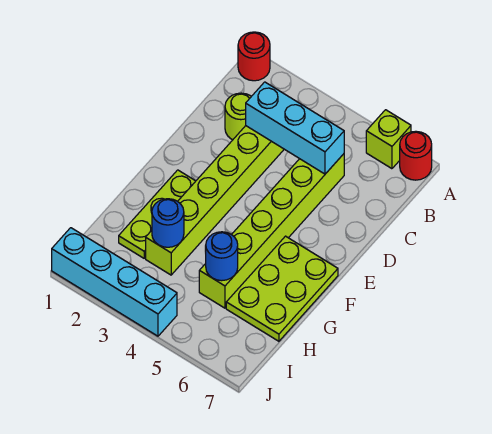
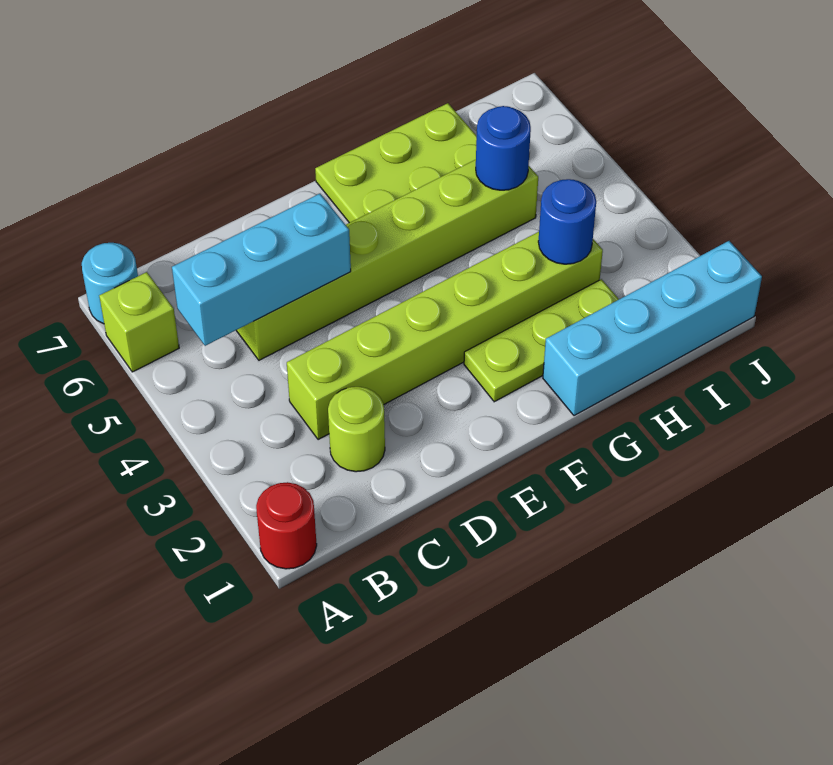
red 1x1 round brick [400,131,432,180] -> cyan 1x1 round brick [82,243,138,324]
cyan 1x3 brick [246,82,344,174] -> cyan 1x3 brick turned to [172,194,351,346]
cyan 1x4 brick [52,228,177,336] -> cyan 1x4 brick turned to [543,241,762,416]

